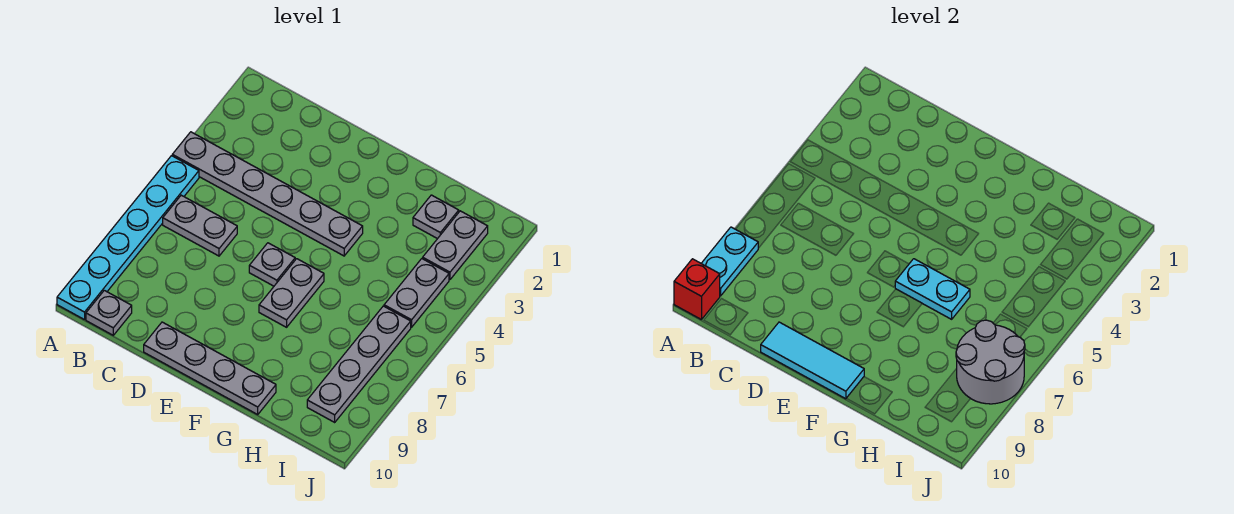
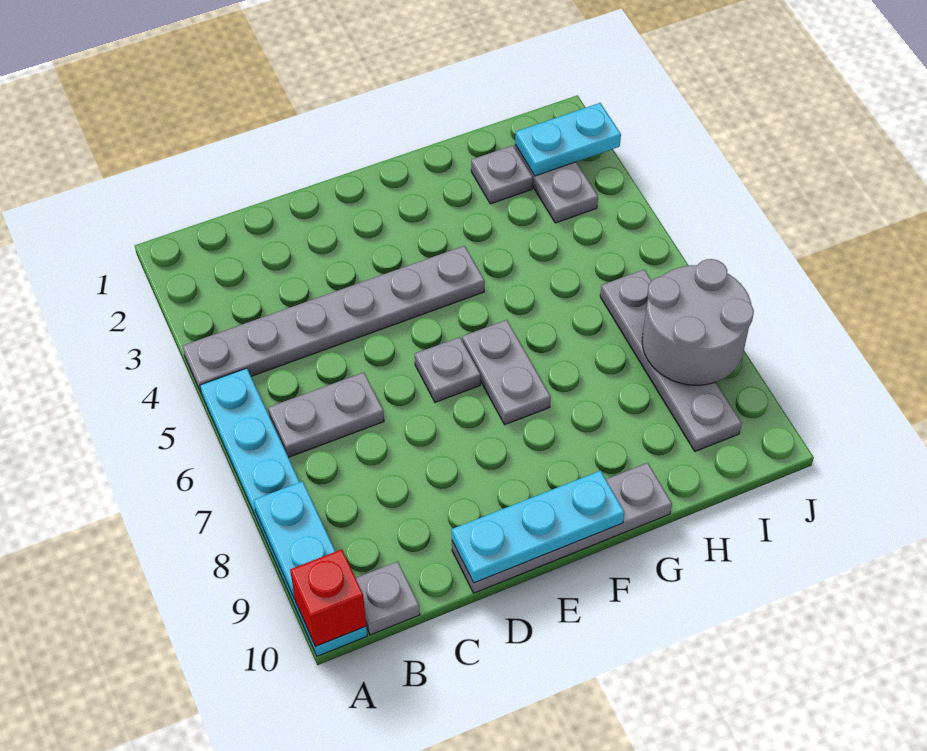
cyan 1x3 tile [761,322,864,399] -> cyan 1x3 plate [452,471,625,583]
cyan 1x2 plate [895,259,970,319] -> cyan 1x2 plate moved to [515,103,621,176]
grey 1x2 plate [384,259,449,327] -> none

